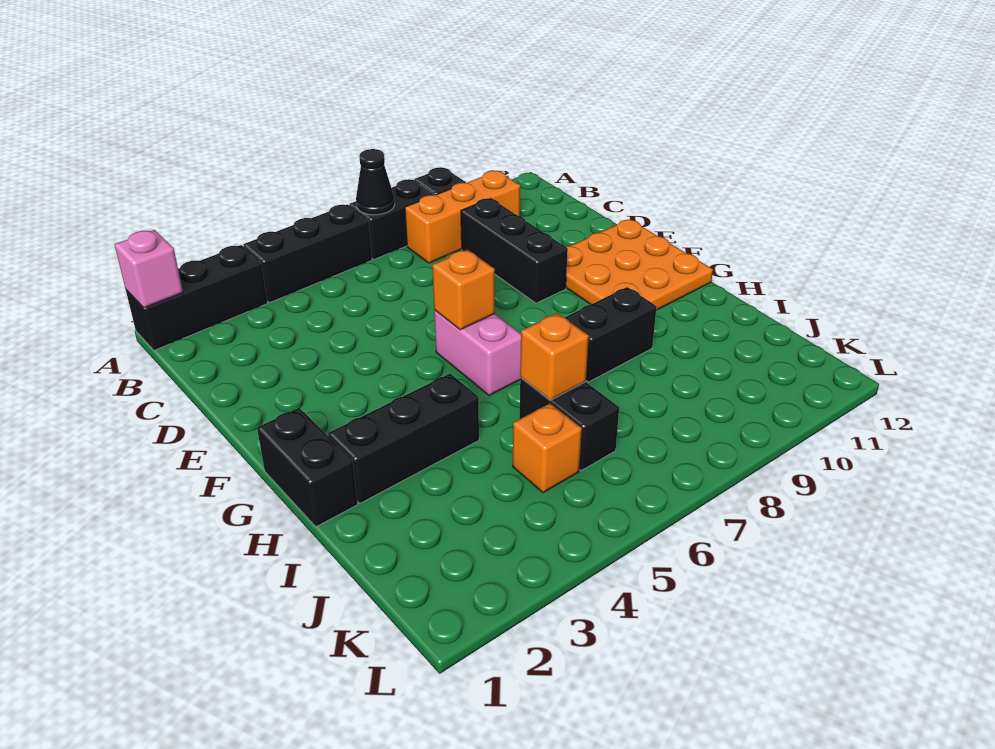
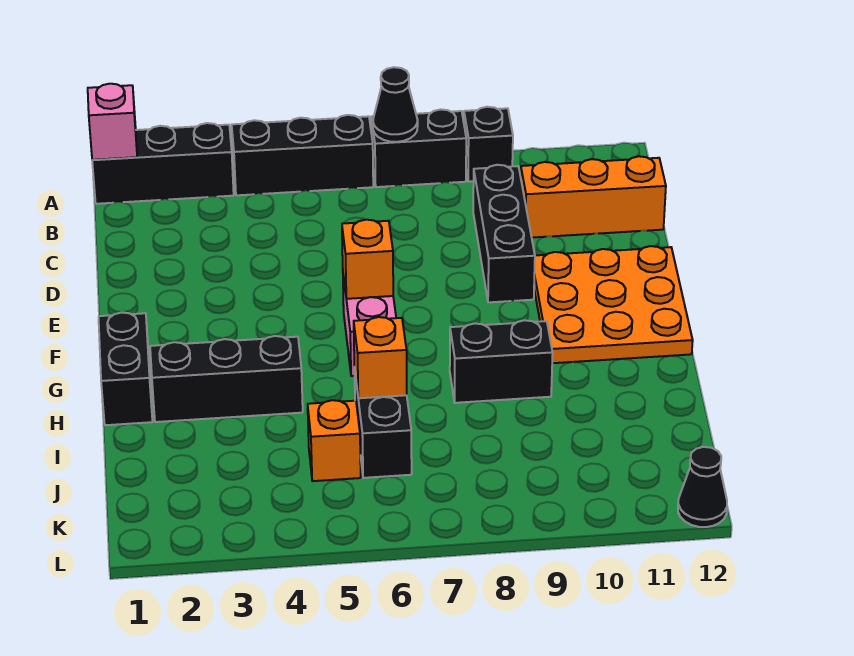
orange 1x3 brick [405,171,520,263] -> orange 1x3 brick moved to [521,156,666,238]
none -> black 1x1 cone [678,447,727,527]

